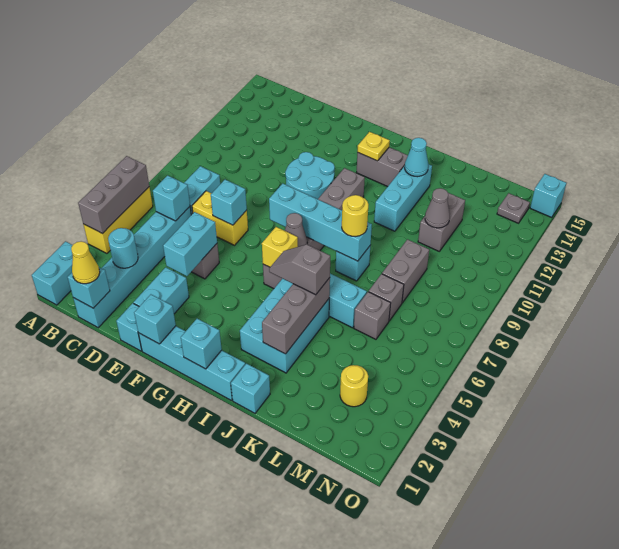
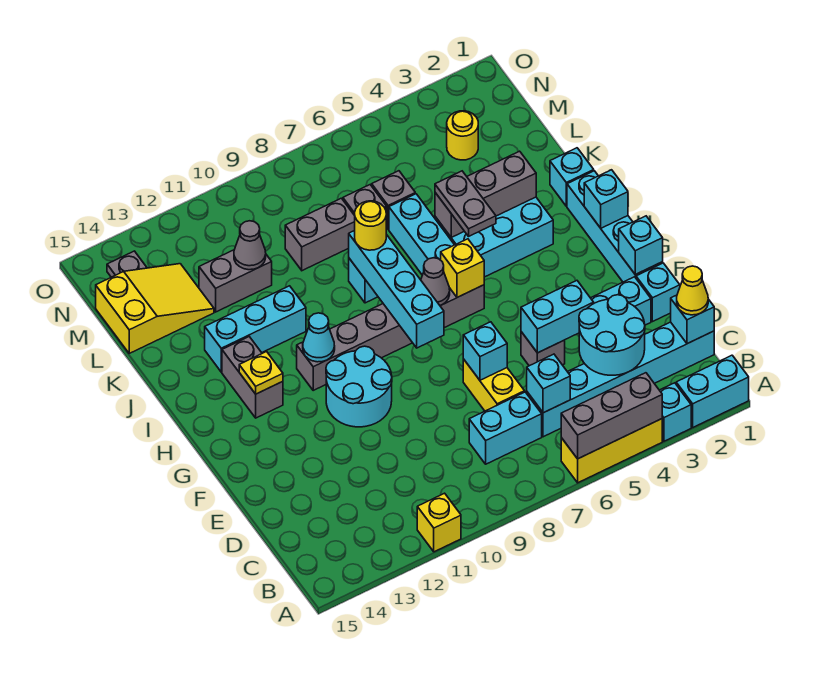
none -> yellow 1x1 brick [417,493,461,552]
cyan 1x1 round brick [108,228,138,268] -> cyan 2x2 round brick [579,295,645,375]
grey 1x2 slope [269,244,330,295] -> grey 1x2 plate [435,171,496,236]
cyan 1x1 cone [405,138,428,177] -> cyan 1x1 cone moved to [303,313,335,362]
none -> yellow 2x3 slope [96,264,214,353]
cyan 1x1 brick [530,174,566,218] -> cyan 1x1 brick moved to [660,383,691,441]

